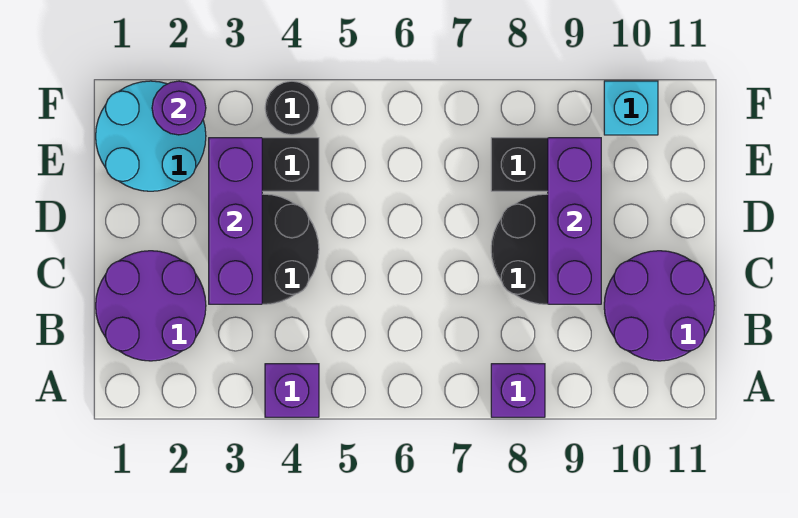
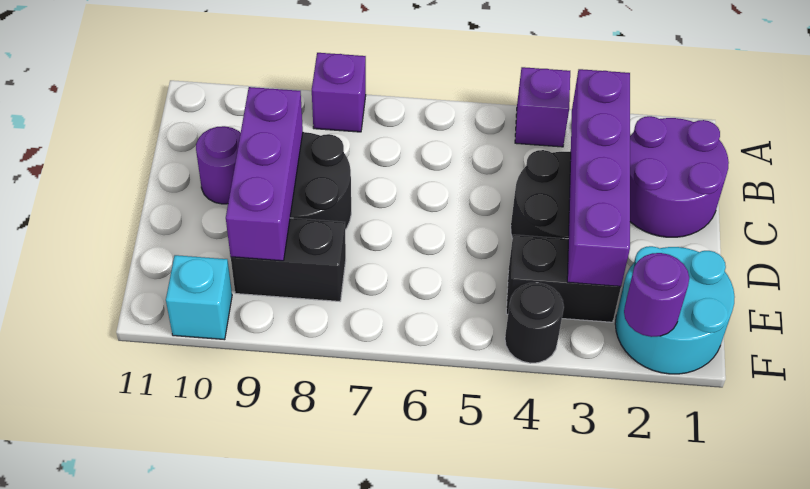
purple 2x2 round brick [604,251,715,361] -> purple 1x1 round brick [196,126,240,204]
purple 1x3 brick [209,138,262,304] -> purple 1x4 brick [567,69,630,286]

